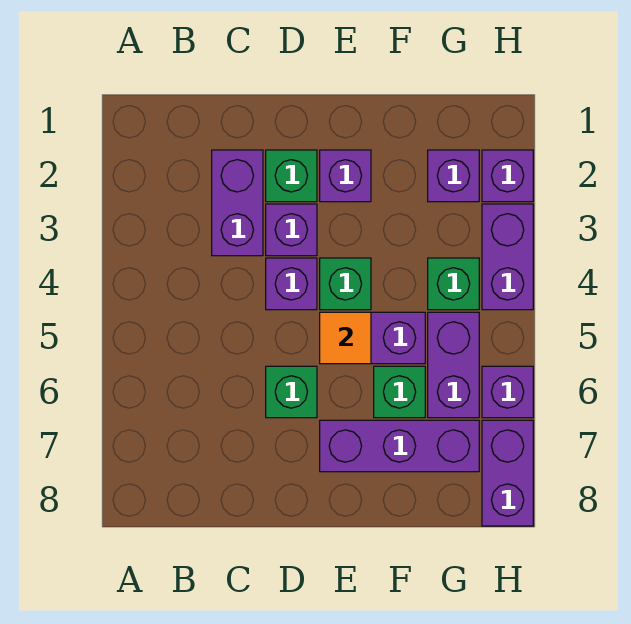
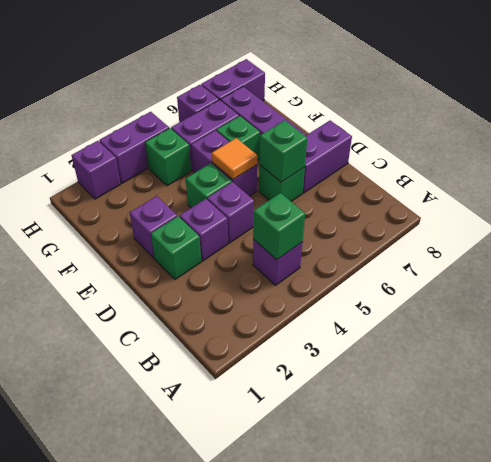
none -> green 1x1 brick [253,193,305,260]
purple 1x2 brick [212,150,263,256] -> purple 1x2 brick moved to [303,120,352,193]
none -> green 1x1 brick [260,120,307,182]
purple 1x1 brick [428,150,479,202] -> purple 1x1 brick moved to [253,239,303,285]

